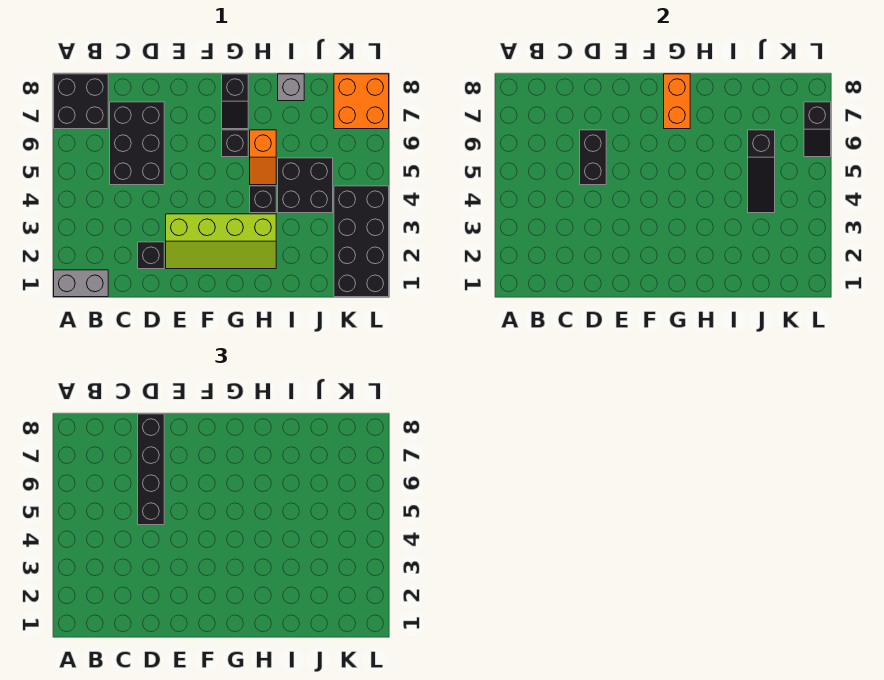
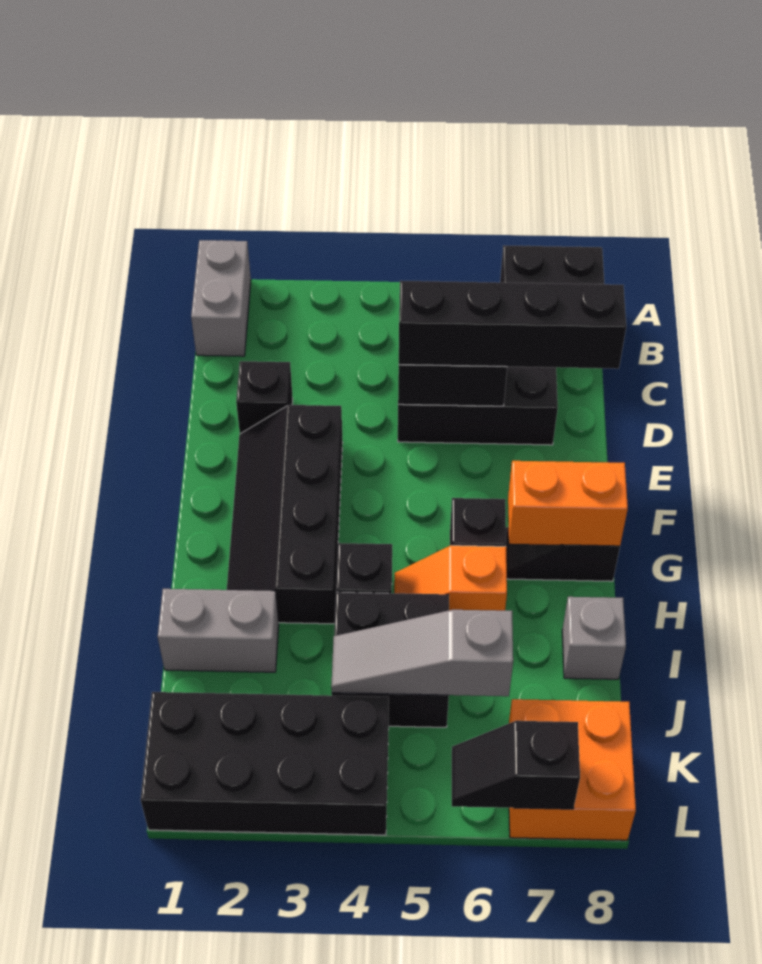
lime 2x4 slope [166,214,276,269] -> black 2x4 slope [227,405,343,624]
none -> grey 1x2 brick [158,589,279,672]
black 1x3 slope [748,130,775,213] -> grey 1x3 slope [331,610,513,696]

